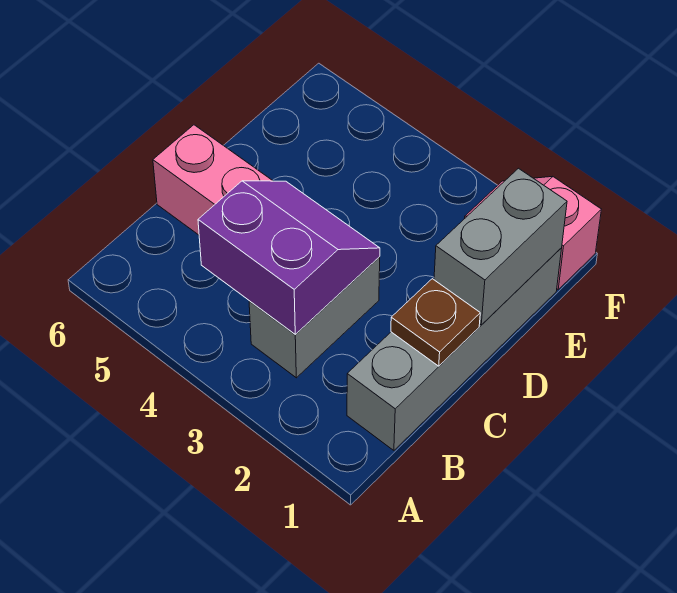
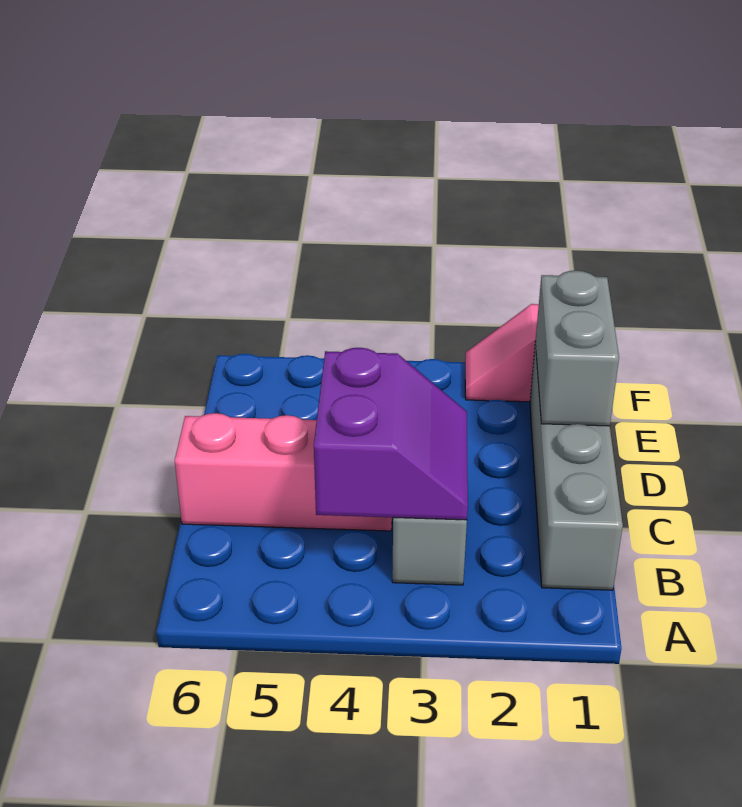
purple 2x2 slope [198,181,380,335] -> purple 2x2 slope turned to [314,348,468,520]
brown 1x1 plate [391,279,480,366] -> none

